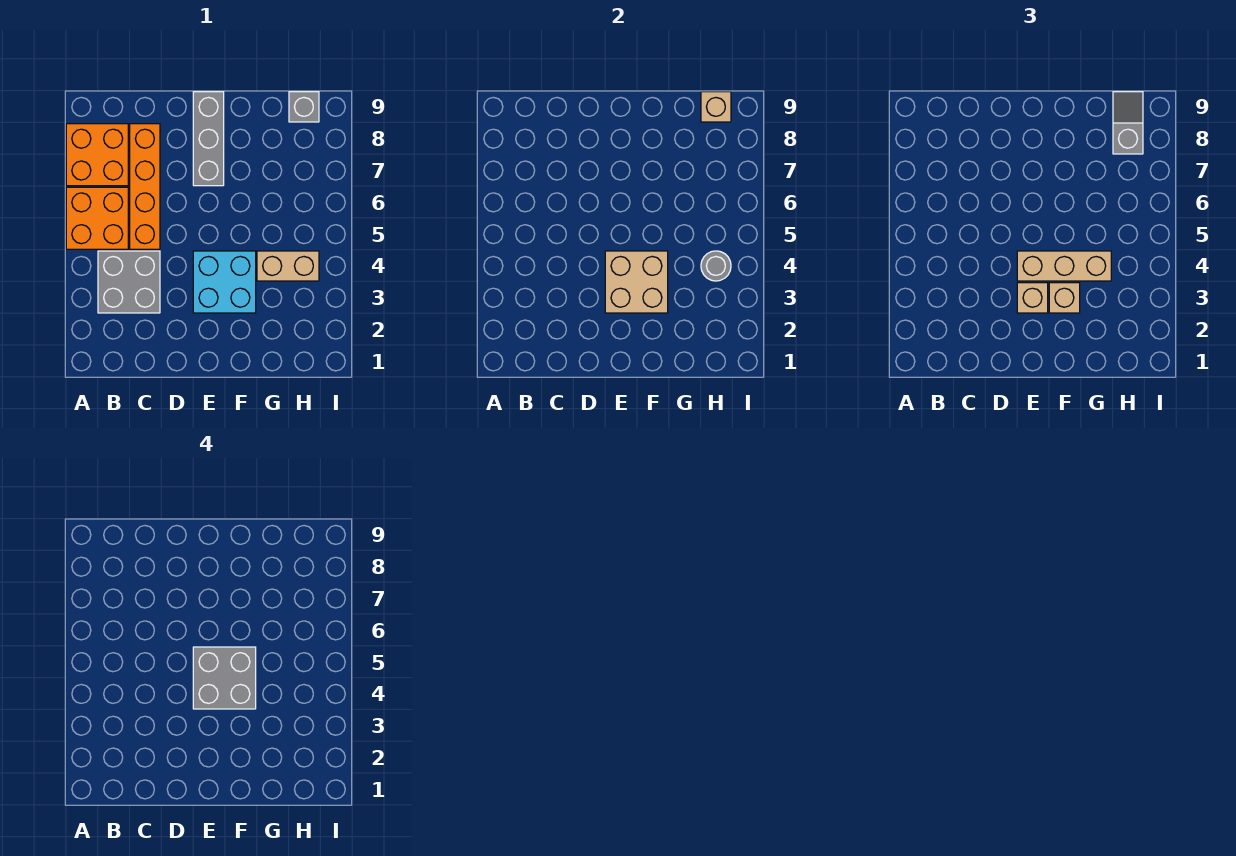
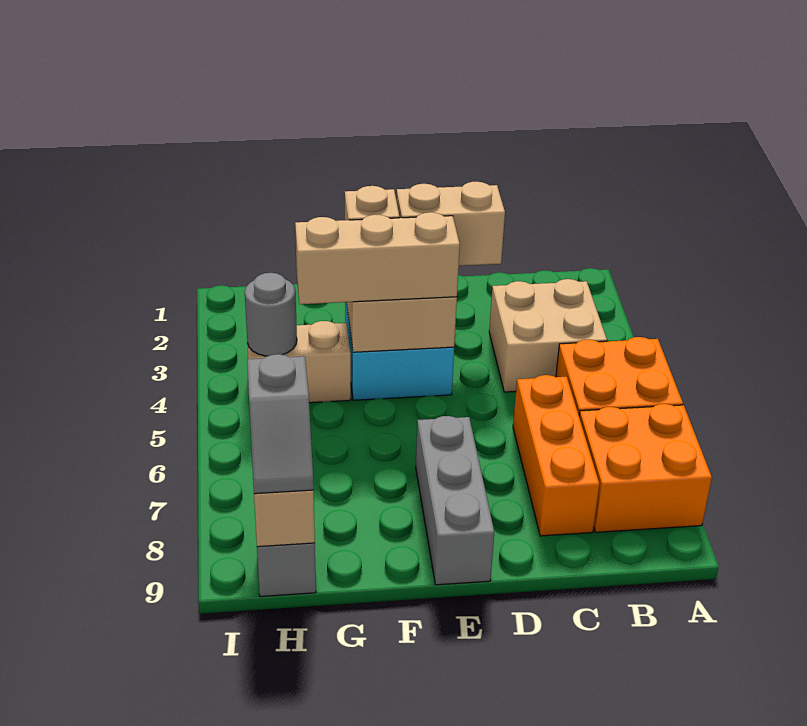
grey 2x2 brick [98,251,160,313] -> tan 2x2 brick [489,279,607,392]
orange 1x4 brick [130,124,160,249] -> orange 1x3 brick [513,375,599,536]
tan 1x1 brick [1017,283,1048,313] -> tan 1x2 brick [396,182,505,266]
grey 2x2 brick [193,647,256,709] -> none

